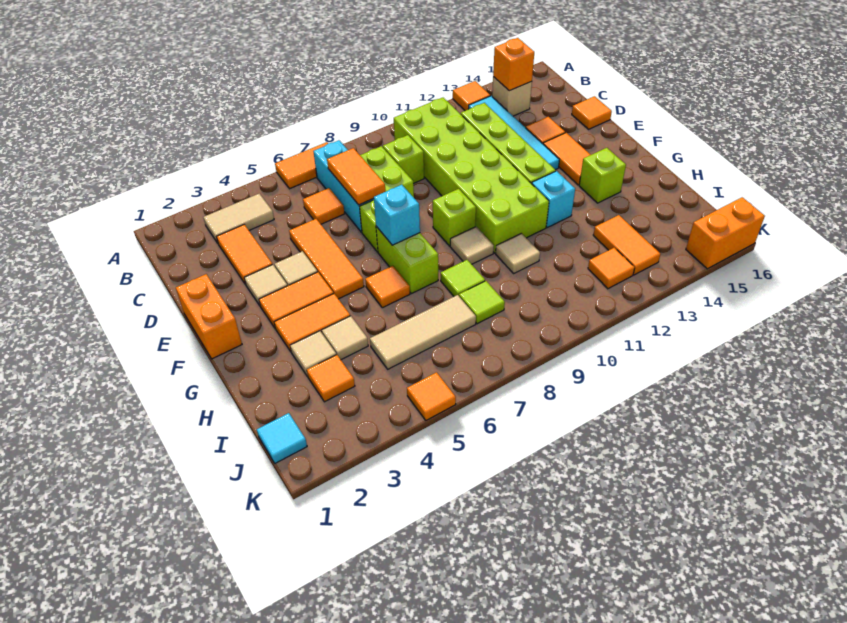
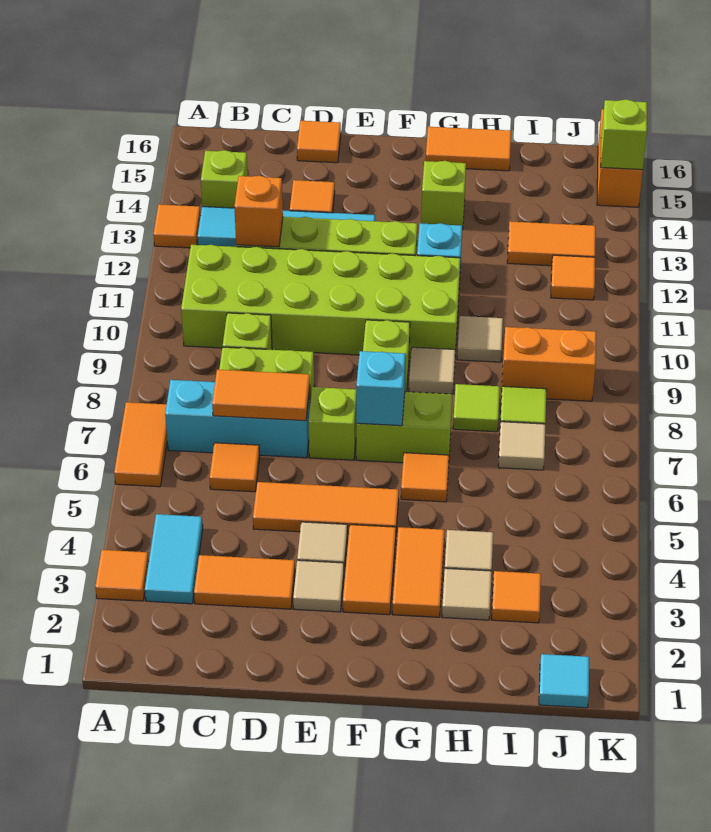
tan 1x2 tile [203,194,274,243] -> cyan 1x2 tile [145,514,203,604]
tan 1x1 brick [492,77,532,116] -> lime 1x1 brick [201,150,248,208]
orange 1x1 brick [493,38,534,91] -> orange 1x1 brick moved to [234,176,283,247]
orange 1x2 brick [176,274,242,359] -> orange 1x2 brick moved to [502,327,596,401]
orange 1x2 tile [543,133,591,185] -> orange 1x2 tile moved to [426,127,511,171]
tan 1x3 tile [370,295,476,369] -> tan 1x1 tile [498,422,545,470]
orange 1x1 tile [407,372,456,420] -> orange 1x1 tile moved to [95,550,149,601]
none -> lime 1x1 brick [601,99,647,170]

